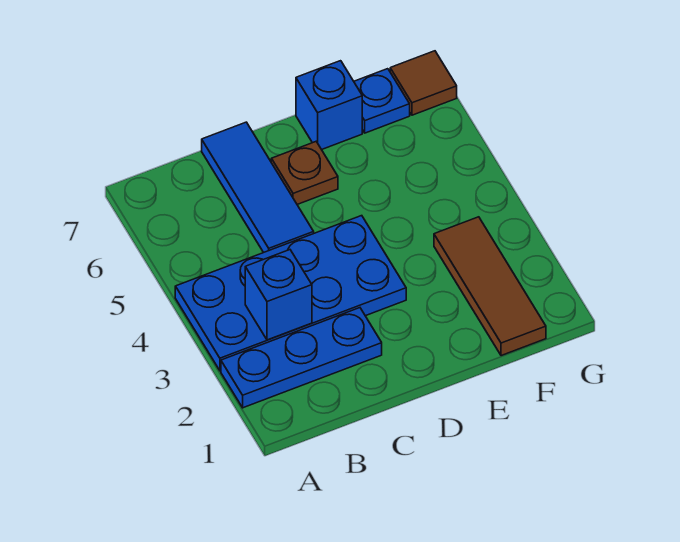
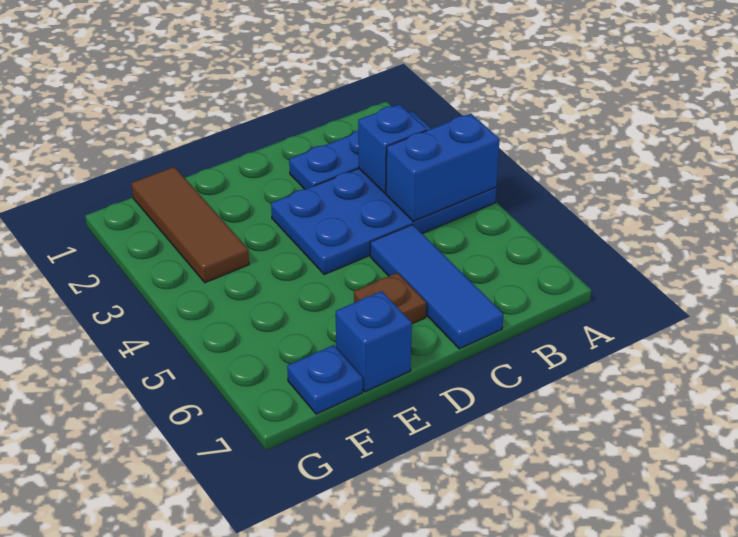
none -> blue 1x2 brick [386,114,500,221]
brown 1x1 tile [390,51,457,115] -> none

